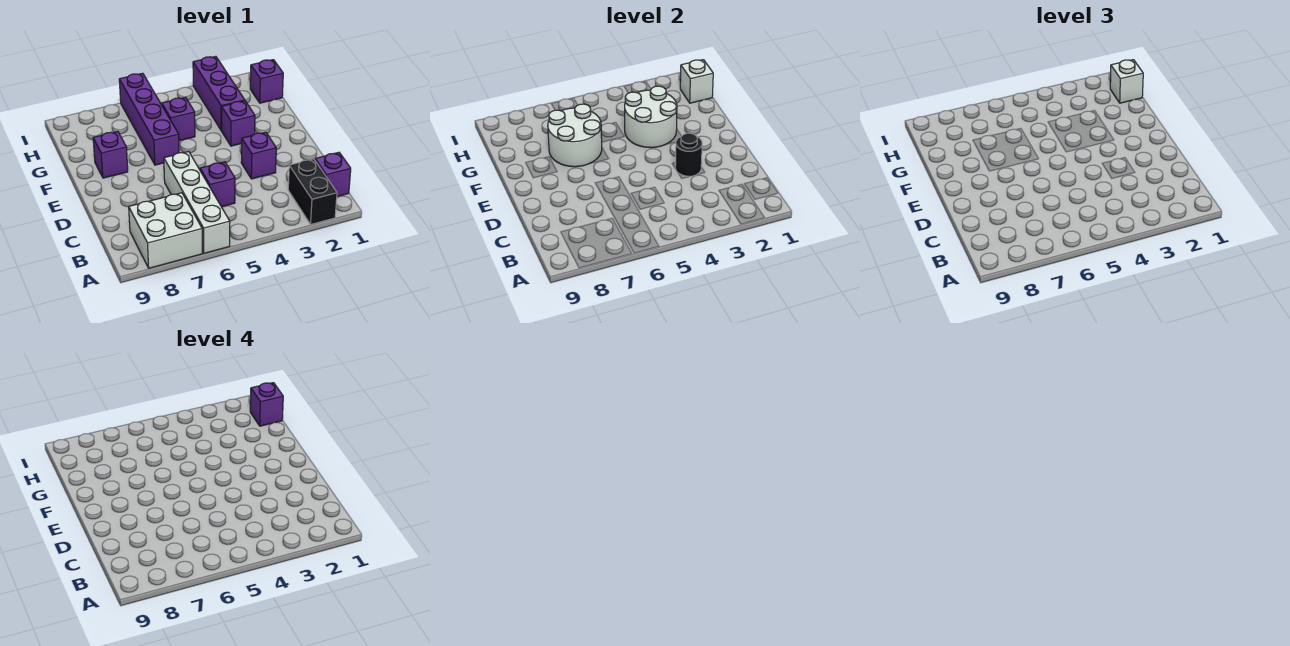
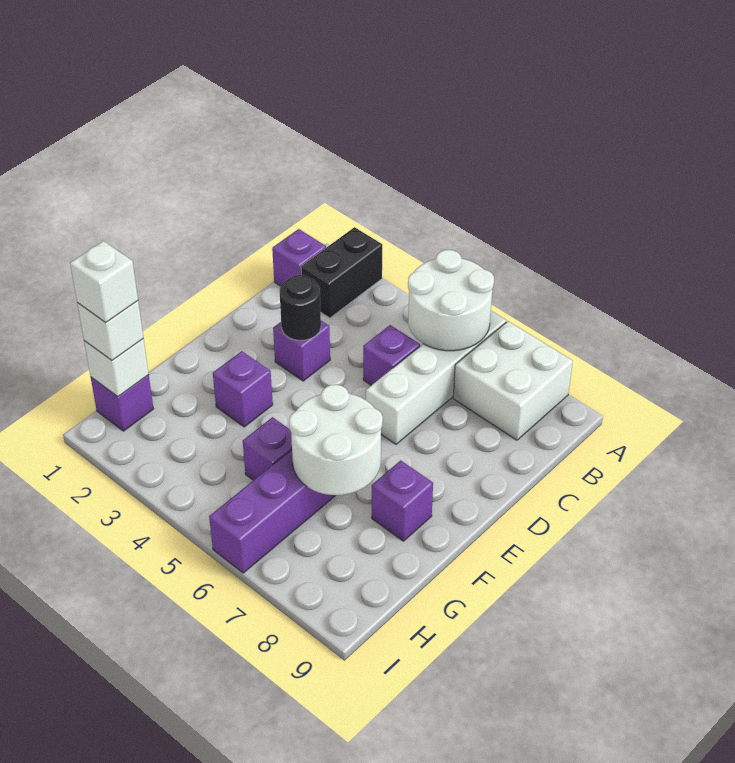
white 2x2 round brick [625,86,677,148] -> white 2x2 round brick moved to [408,250,494,351]
purple 1x3 brick [193,56,245,130] -> none
purple 1x1 brick [250,383,283,426] -> white 1x1 brick [70,241,138,323]

